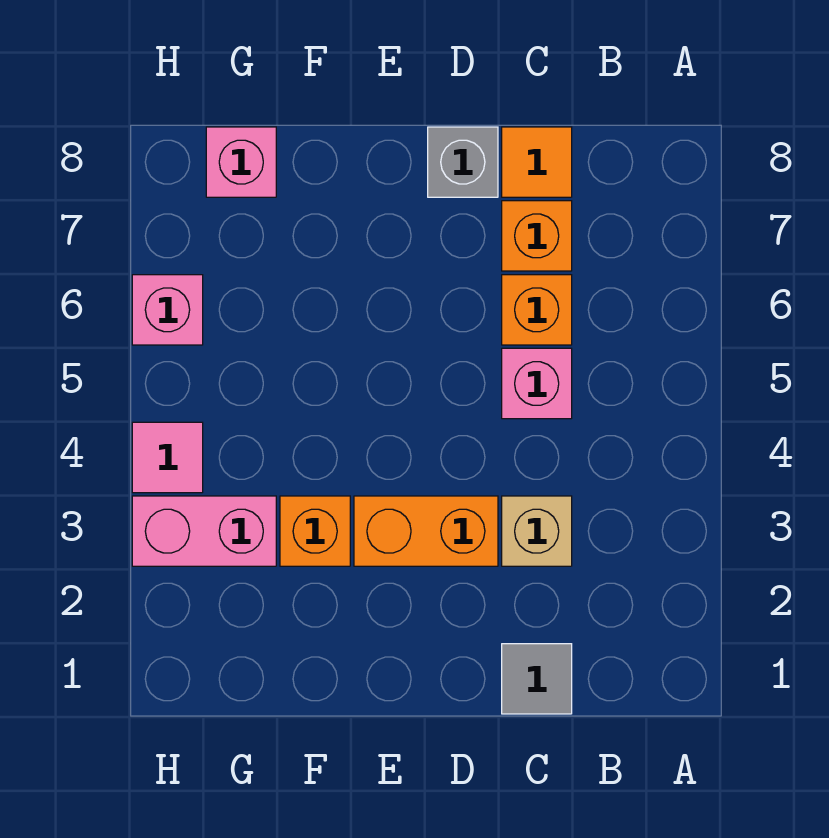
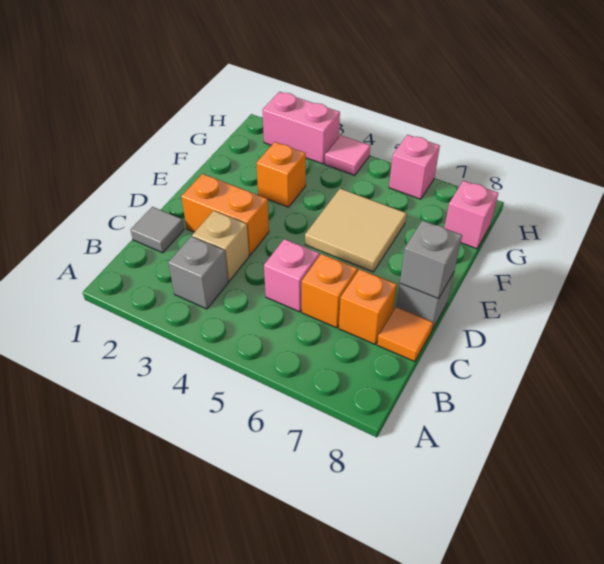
none -> grey 1x1 brick [168,236,228,309]
orange 1x2 brick [354,496,498,566] -> orange 1x2 brick turned to [181,174,269,255]
none -> grey 1x1 brick [400,220,462,299]
none -> tan 2x2 tile [305,189,406,272]
pink 1x2 brick [132,496,276,566] -> pink 1x2 brick turned to [262,92,340,164]

